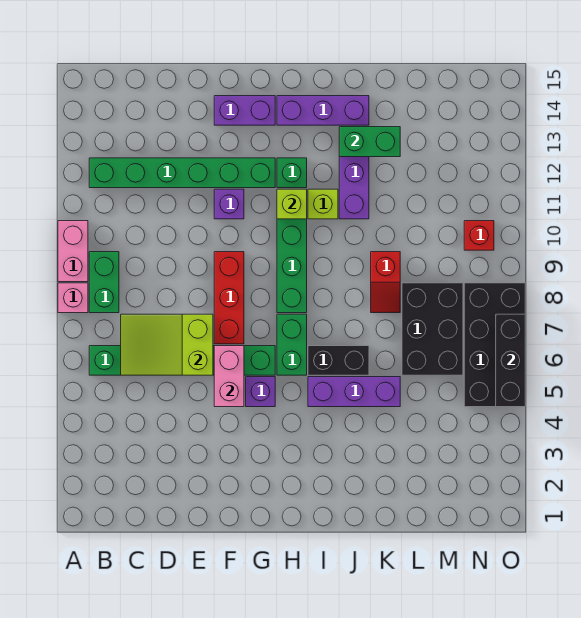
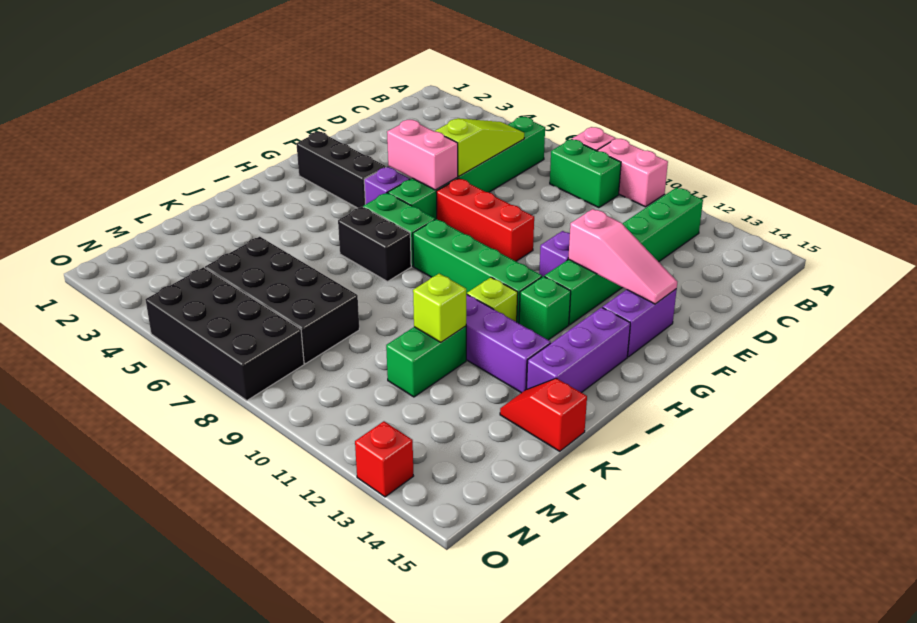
lime 2x3 slope [121,314,213,375] -> lime 1x3 slope [435,118,524,176]
none -> pink 1x3 slope [568,209,677,304]
lime 1x1 brick [277,189,307,219] -> lime 1x1 brick moved to [413,274,466,342]
purple 1x3 brick [308,377,400,407] -> none
black 1x2 brick [308,346,369,375] -> black 1x2 brick turned to [338,207,411,282]
green 1x2 brick [339,127,400,157] -> green 1x2 brick moved to [386,326,466,397]
red 1x2 slope [371,252,400,313] -> red 1x2 slope moved to [500,378,587,451]
black 2x3 brick [402,283,463,375] -> black 2x4 brick [205,237,359,364]
red 1x1 brick [464,221,494,250] -> red 1x1 brick moved to [355,421,413,497]
black 1x3 brick [496,314,525,407] -> black 1x3 brick moved to [296,132,386,208]

